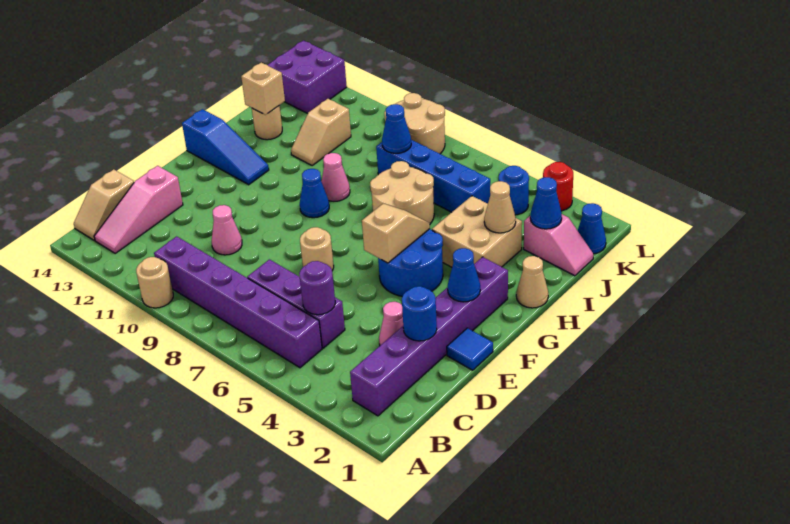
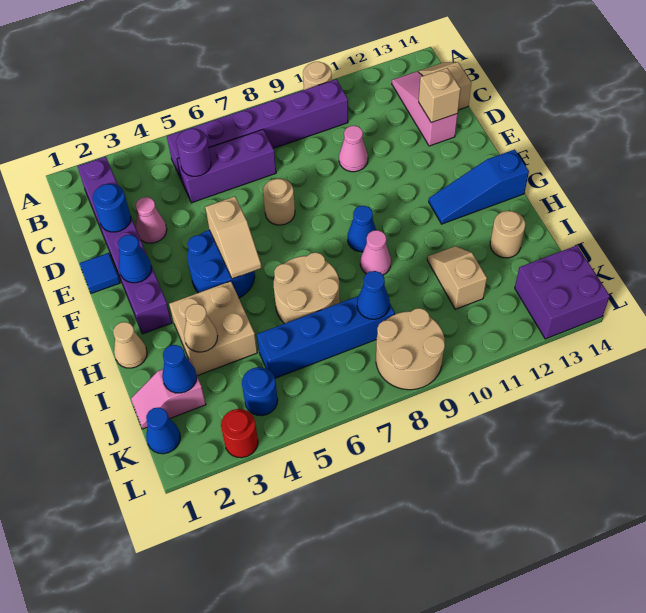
tan 1x1 brick [241,63,285,115] -> tan 1x1 brick moved to [419,68,461,123]

